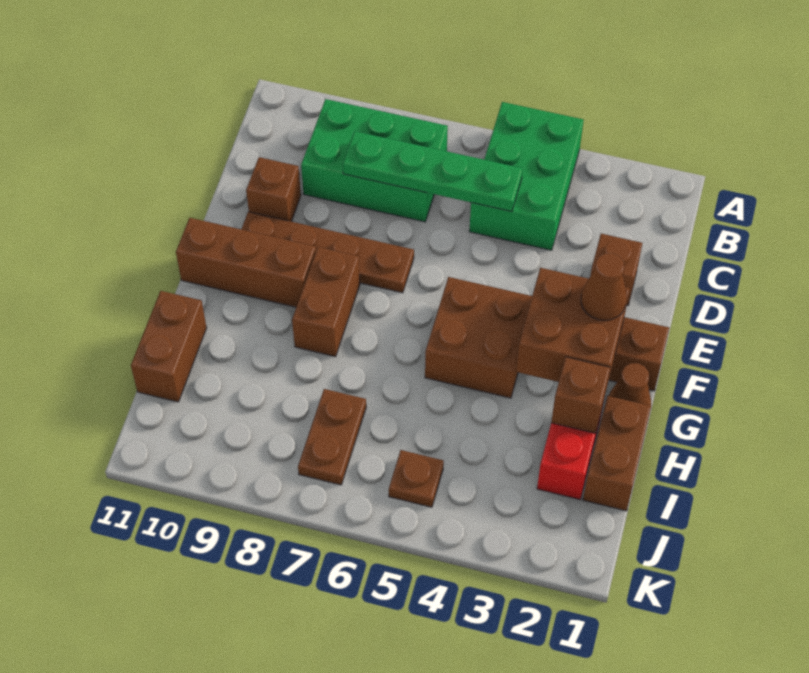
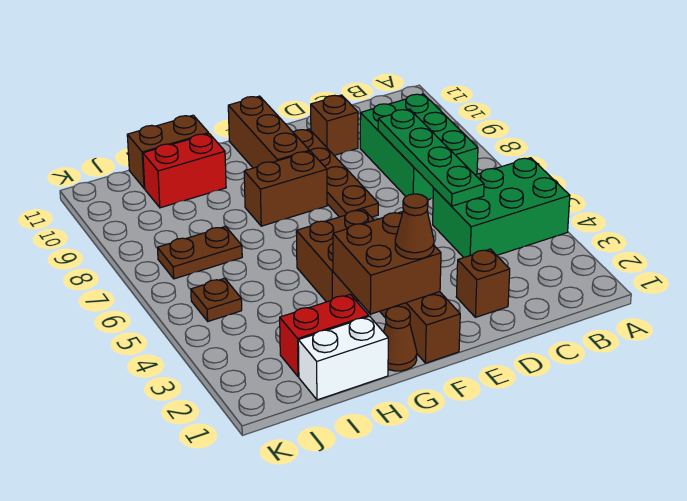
brown 1x2 brick [583,396,651,511] -> white 1x2 brick [298,317,388,400]
brown 1x1 brick [551,357,610,433] -> none
none -> red 1x2 brick [143,134,226,208]

